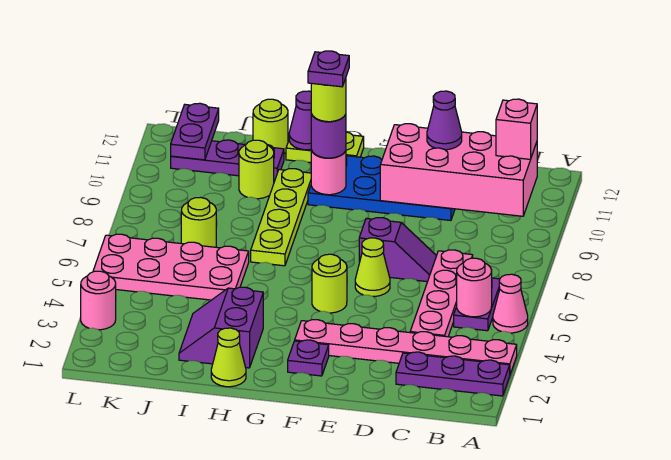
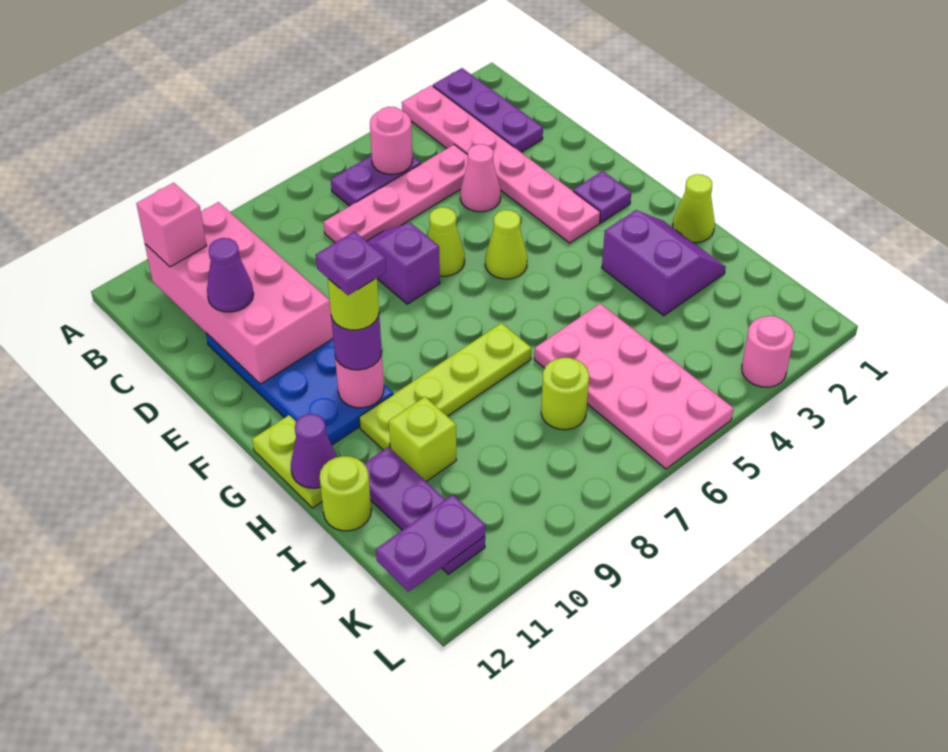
pink 1x1 cone [493,274,528,333] -> pink 1x1 cone moved to [460,144,501,212]
lime 1x1 round brick [312,254,347,313] -> lime 1x1 cone [485,210,527,279]
purple 2x2 slope [179,287,263,368] -> purple 2x2 slope turned to [602,210,726,316]
lime 1x1 round brick [239,140,274,199] -> lime 1x1 brick [389,397,456,481]

